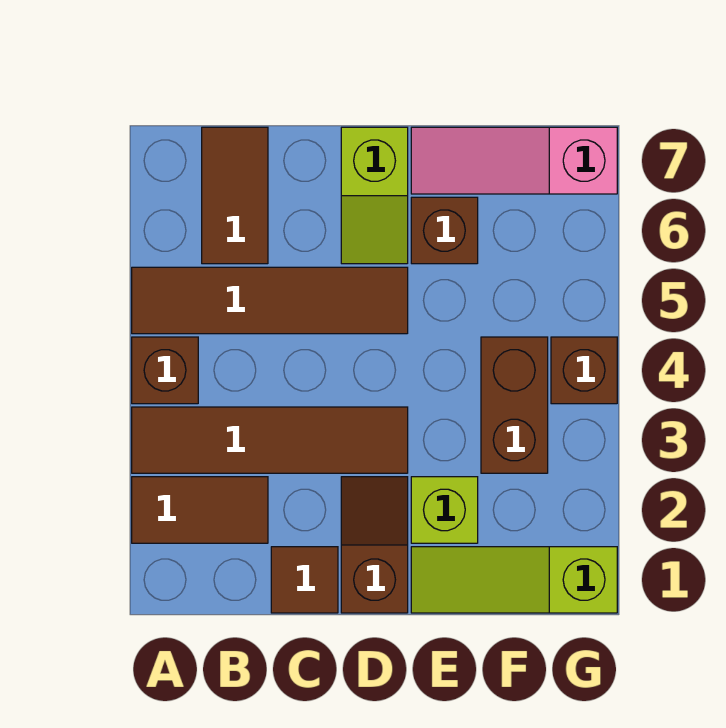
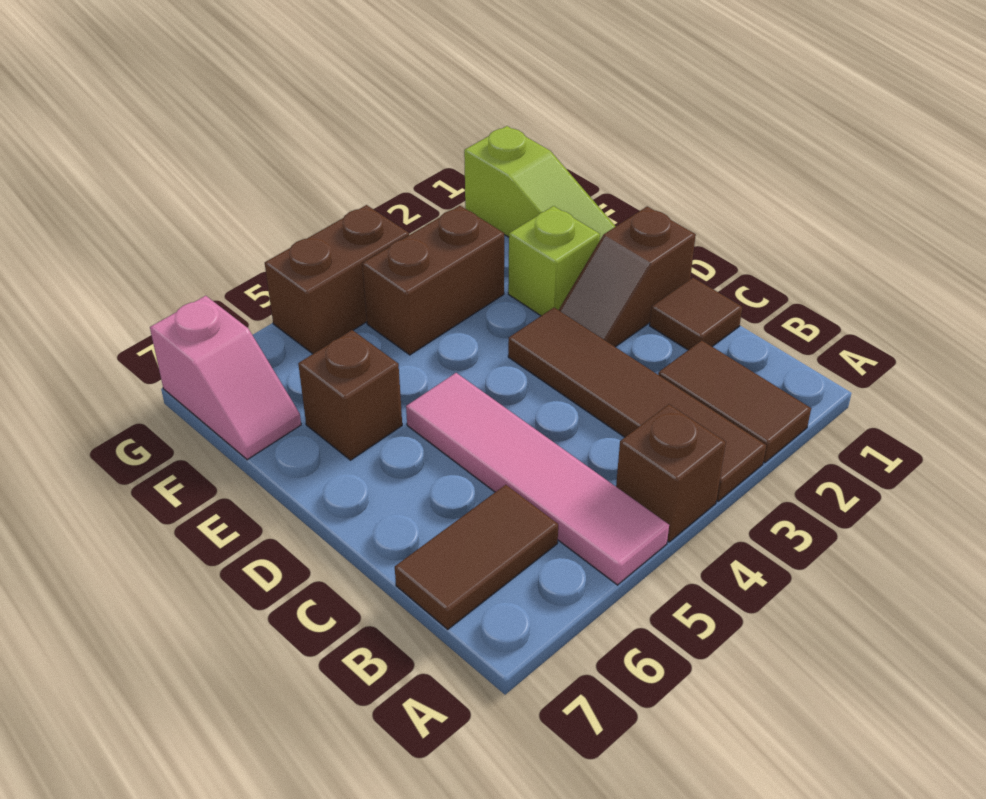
brown 1x4 tile [132,267,408,334] -> pink 1x4 tile [406,373,669,585]
lime 1x2 slope [341,127,408,264] -> none
pink 1x3 slope [411,127,617,194] -> pink 1x2 slope [150,296,301,460]
brown 1x1 brick [551,337,617,404] -> brown 1x2 brick [265,205,409,354]

